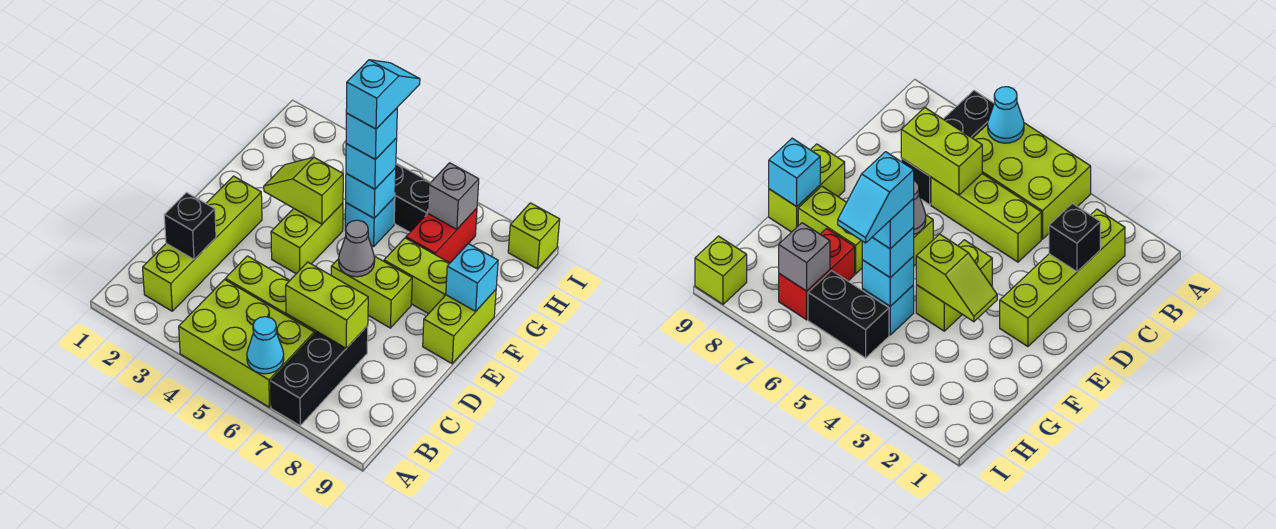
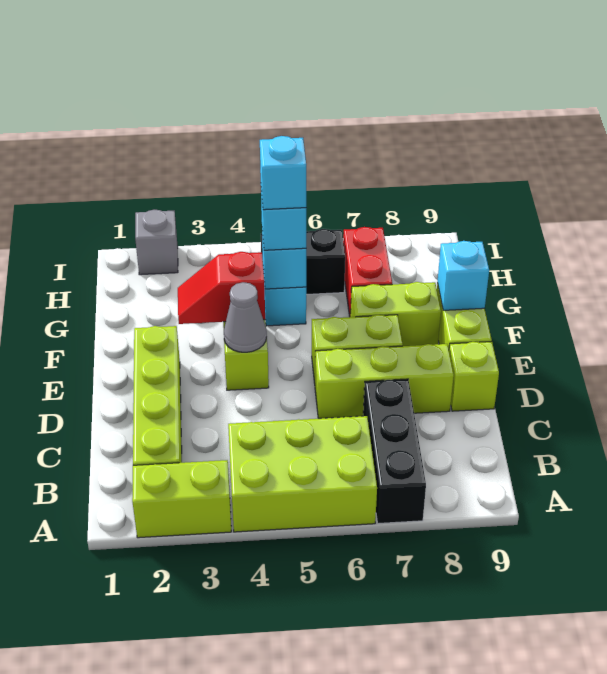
cyan 1x1 cone [247,317,284,374] -> none
black 1x1 brick [164,193,216,259] -> none
lime 1x3 brick [225,256,317,334] -> lime 1x3 brick moved to [315,344,454,419]
lime 1x2 brick [286,262,368,348] -> lime 1x2 brick moved to [132,460,231,538]
grey 1x1 cone [339,220,375,277] -> grey 1x1 cone moved to [224,282,267,352]
lime 1x2 slope [264,157,343,224] -> red 1x2 slope [178,252,265,324]
cyan 1x2 slope [346,60,420,129] -> none
grey 1x1 brick [428,163,479,229] -> grey 1x1 brick moved to [135,210,178,275]
lime 1x1 brick [508,203,560,269] -> lime 1x1 brick moved to [449,342,499,411]

